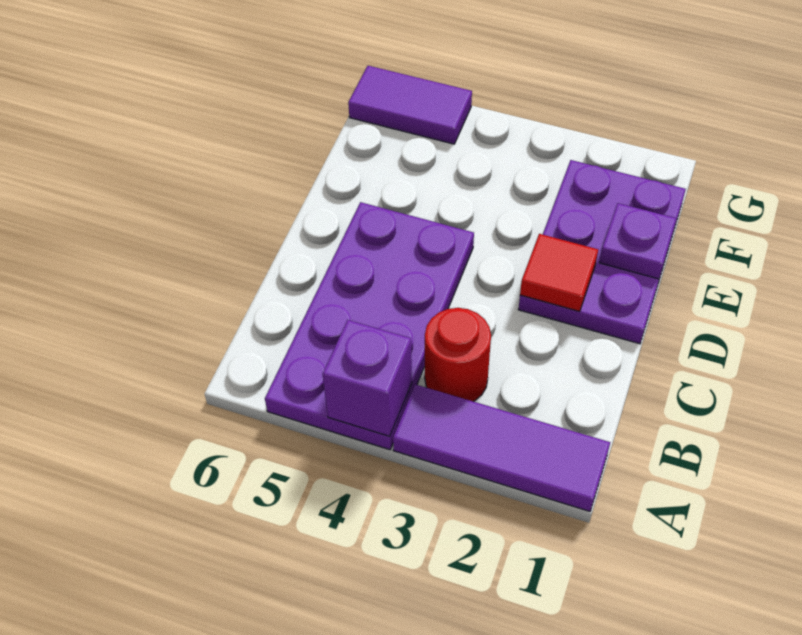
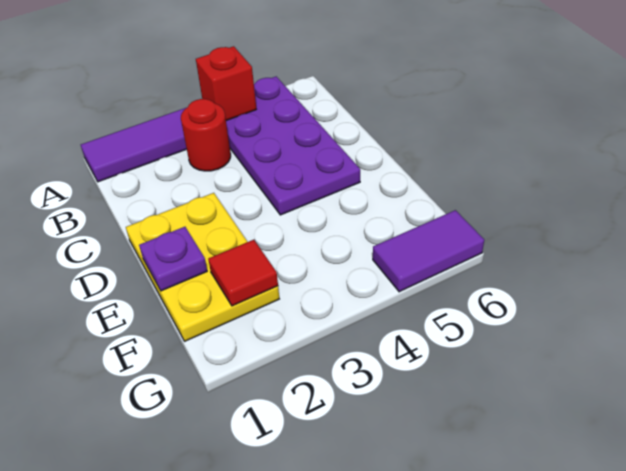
purple 1x1 brick [323,320,412,436] -> red 1x1 brick [196,46,256,121]
purple 2x3 plate [518,160,686,344] -> yellow 2x3 plate [126,193,279,341]
red 1x1 tile [520,234,598,311] -> red 1x1 tile moved to [208,240,278,306]

